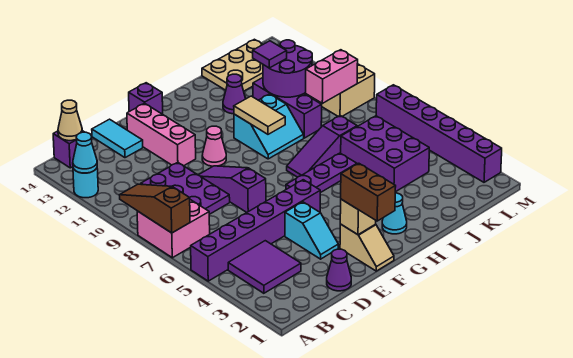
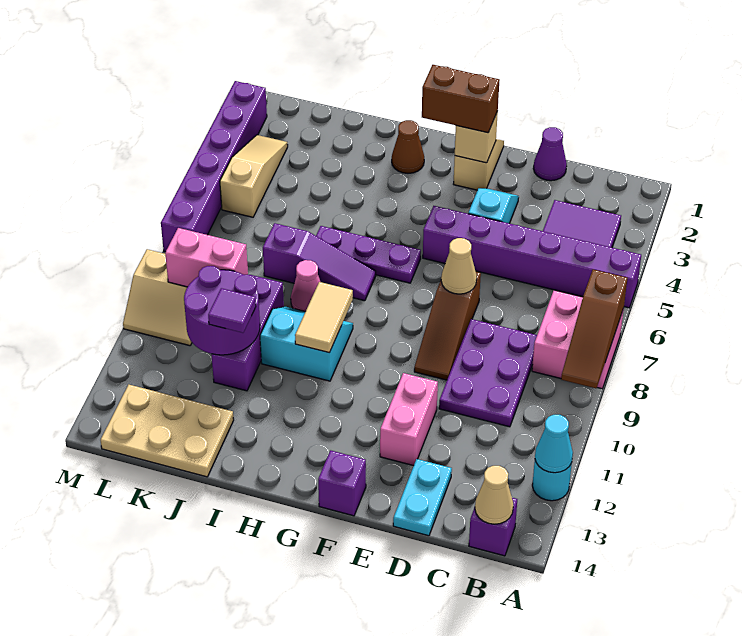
cyan 1x2 tile [92,119,143,158] -> cyan 1x2 plate [393,459,452,536]
purple 1x3 slope [199,166,266,213] -> brown 1x3 slope [414,272,481,380]
none -> tan 1x1 cone [441,238,477,294]
pink 1x3 brick [127,103,196,166] -> pink 1x2 brick [380,373,438,466]
brown 1x2 brick [341,163,396,221] -> brown 1x2 brick turned to [422,65,500,133]
pink 1x1 cone [202,126,226,166] -> pink 1x1 cone moved to [291,260,320,311]
cyan 1x1 cone [382,193,407,234] -> brown 1x1 cone [392,120,424,173]
purple 1x1 cone [223,74,245,114] -> none
purple 2x3 brick [341,116,429,192] -> none
none -> tan 1x3 slope [220,135,288,217]

